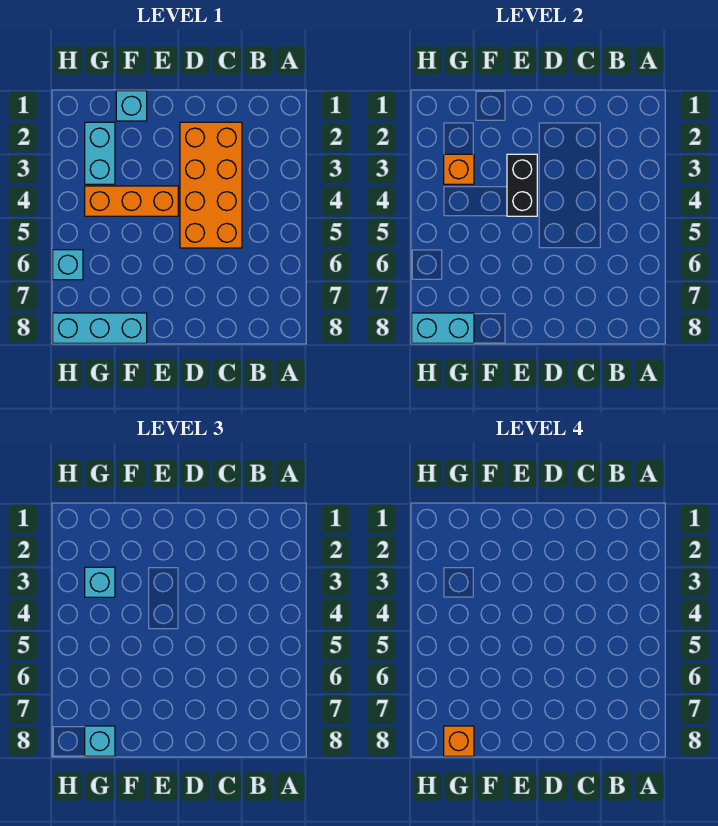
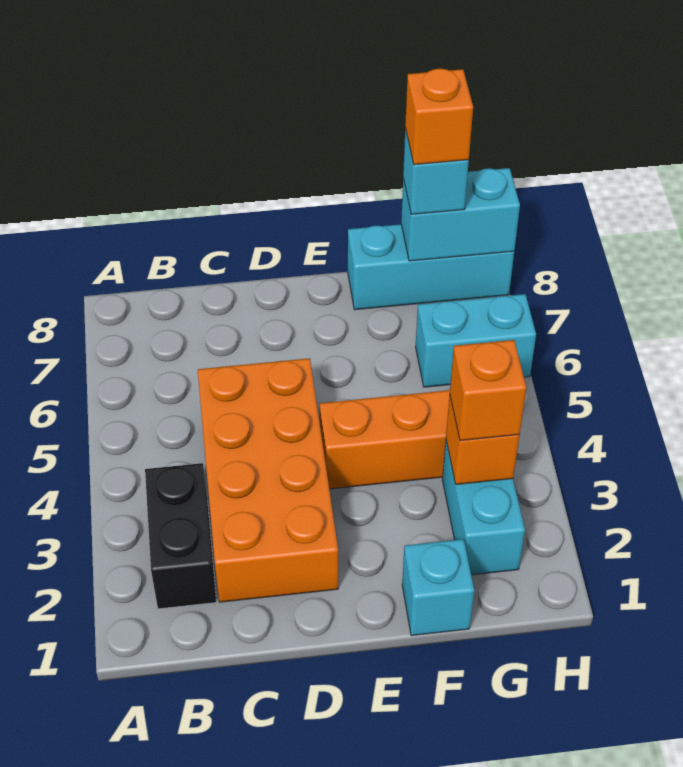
black 1x2 brick [507,154,537,216] -> black 1x2 brick moved to [145,463,216,609]
cyan 1x1 brick [85,567,115,597] -> orange 1x1 brick [450,340,526,441]
cyan 1x1 brick [53,250,83,280] -> cyan 1x2 brick [416,294,536,387]

